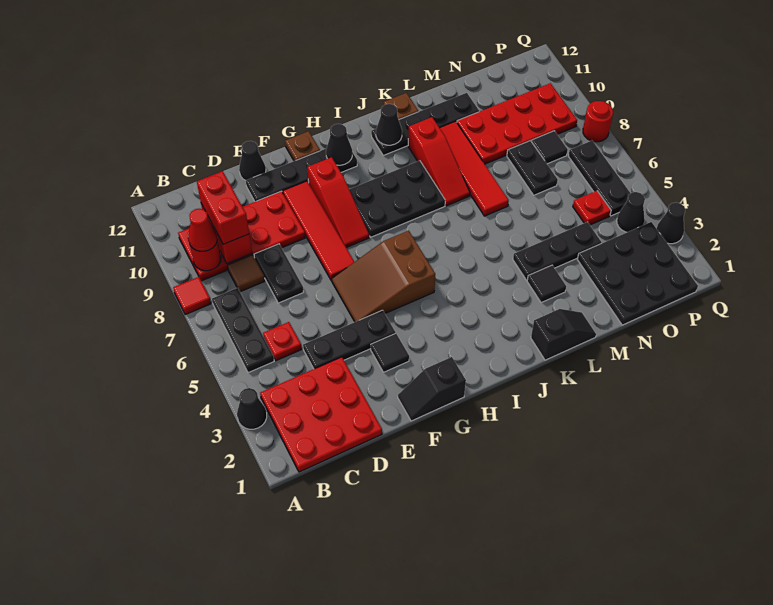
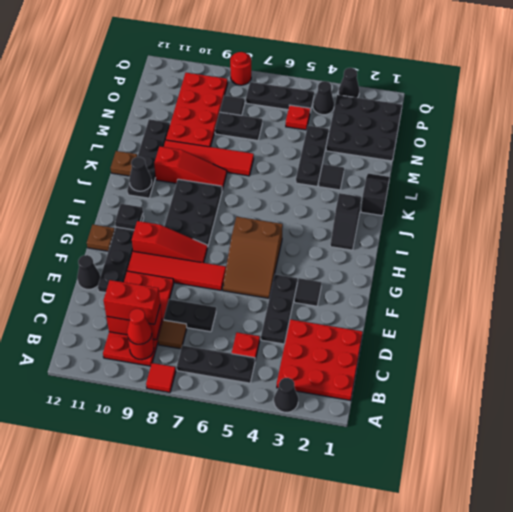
black 1x2 slope [398,357,466,421] -> black 1x2 slope moved to [330,193,361,250]
black 1x1 cone [326,124,352,165] -> black 1x1 plate [115,204,143,230]

